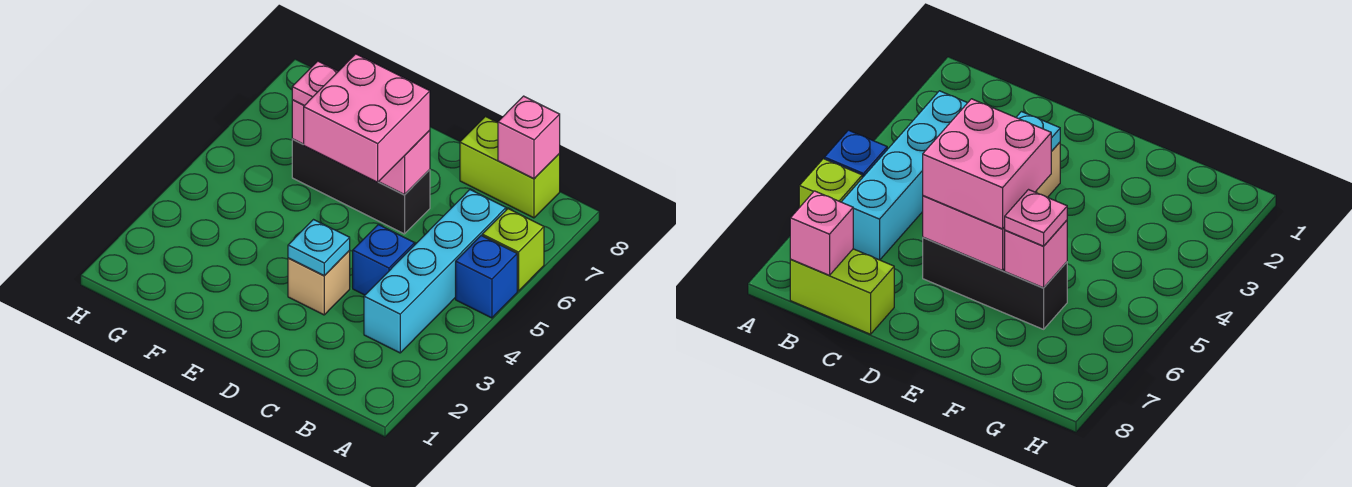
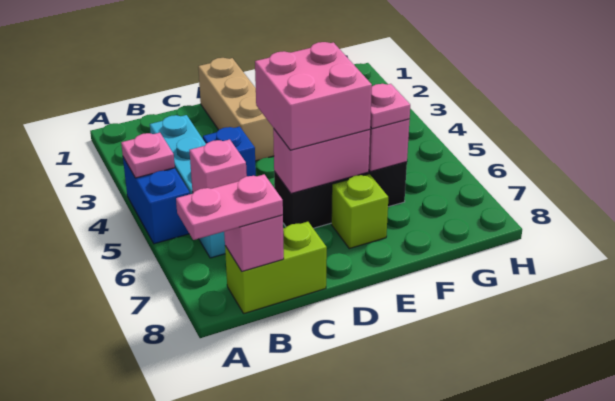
none -> pink 1x1 plate [121,133,175,178]
blue 1x1 brick [456,236,517,318] -> blue 1x2 brick [123,157,190,244]
lime 1x1 brick [482,209,544,291] -> lime 1x1 brick moved to [331,174,388,249]
none -> pink 1x2 plate [176,174,283,240]
none -> pink 1x1 brick [189,139,247,193]
tan 1x1 brick [288,251,350,315] -> tan 1x3 brick [198,58,274,161]
cyan 1x1 plate [288,220,350,276] -> none

